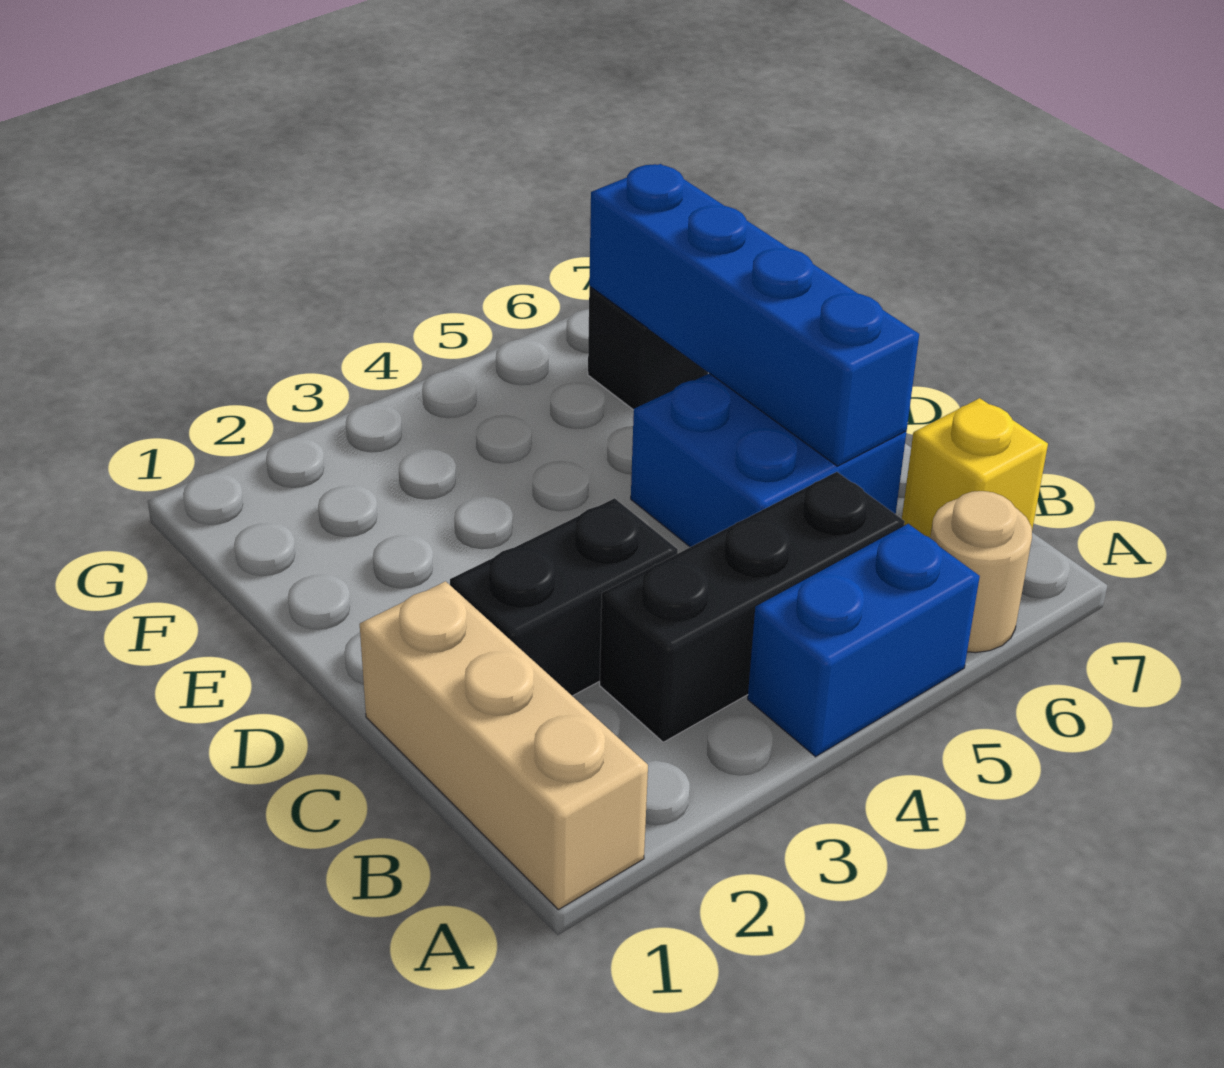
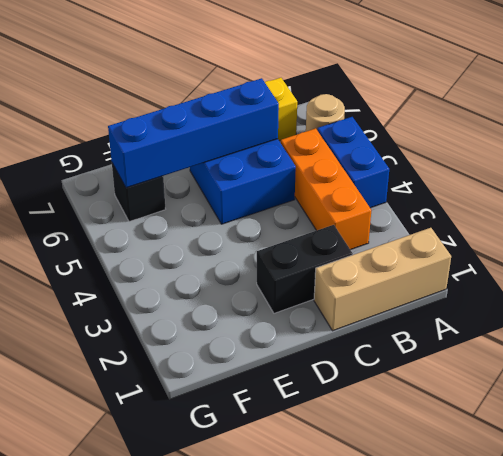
black 1x3 brick [600,472,905,742] -> orange 1x3 brick [280,128,371,250]
black 1x2 brick [450,498,678,696] -> black 1x2 brick turned to [257,225,353,313]

